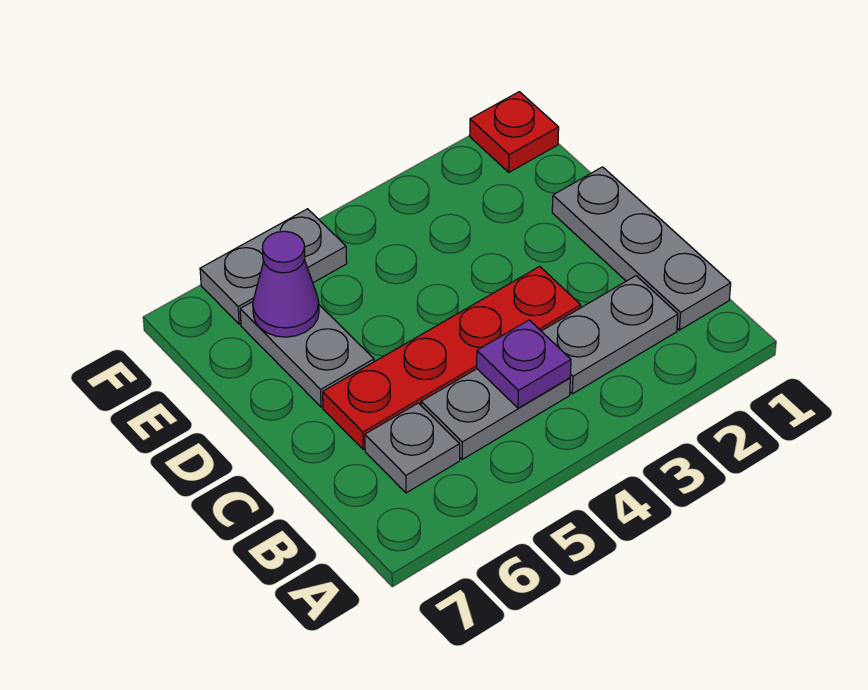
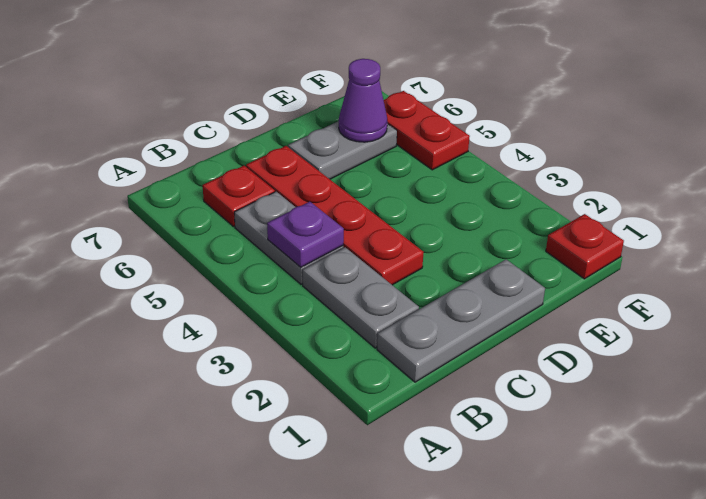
grey 1x1 plate [365,403,460,493] -> red 1x1 plate [203,166,275,226]
grey 1x2 plate [200,209,347,324] -> red 1x2 plate [384,91,470,170]

